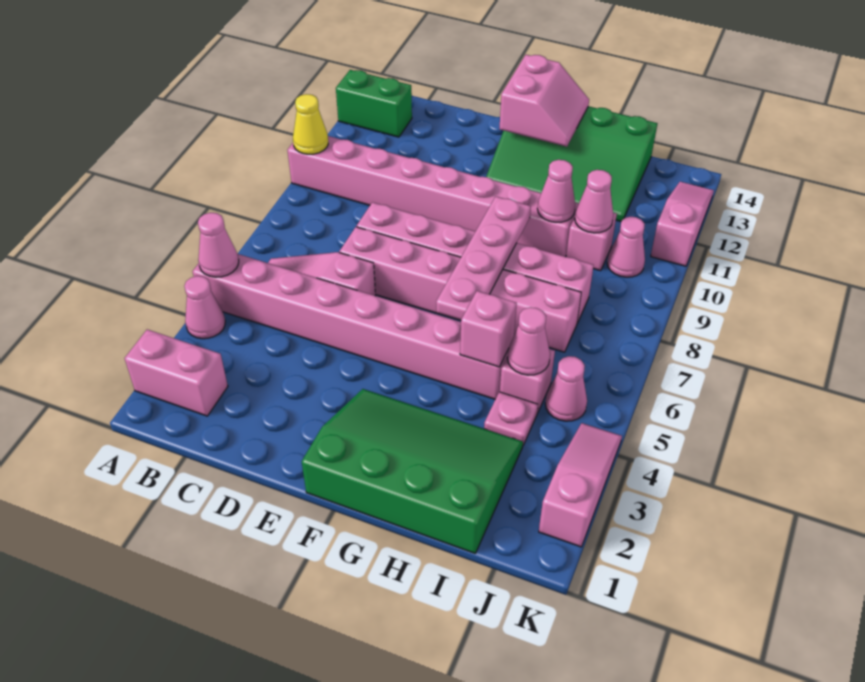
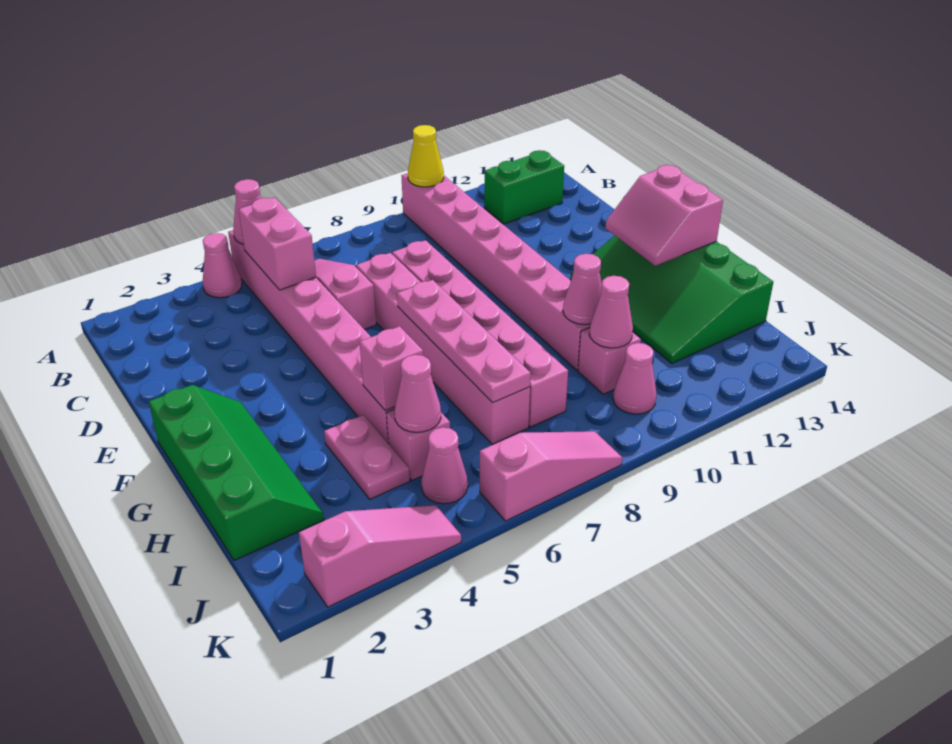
pink 1x2 brick [125,329,228,416] -> pink 1x2 brick moved to [239,197,316,290]
green 1x2 brick [336,70,412,137] -> green 1x2 brick turned to [484,150,564,224]
green 3x4 slope [302,389,523,553] -> green 2x4 slope [149,385,324,560]
pink 2x2 slope [499,55,589,147] -> pink 2x2 slope turned to [605,165,723,266]
pink 1x4 plate [436,197,531,320] -> pink 1x4 plate turned to [397,280,531,403]
pink 1x1 plate [484,392,538,445] -> pink 1x2 plate [324,415,410,499]
pink 1x3 slope [651,182,714,266] -> pink 1x3 slope moved to [480,431,622,521]

